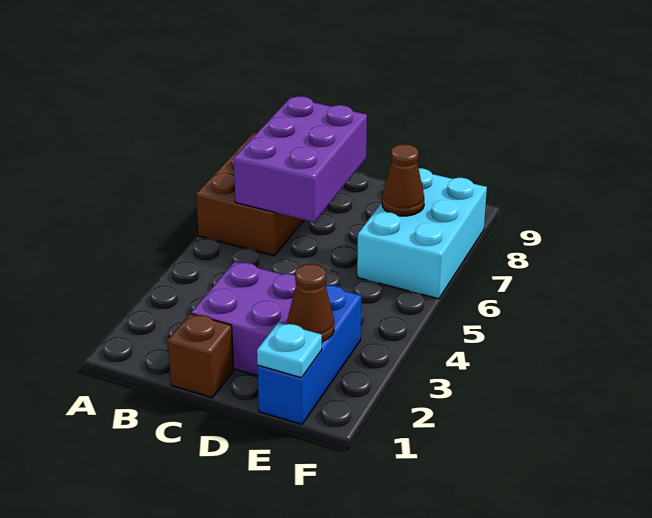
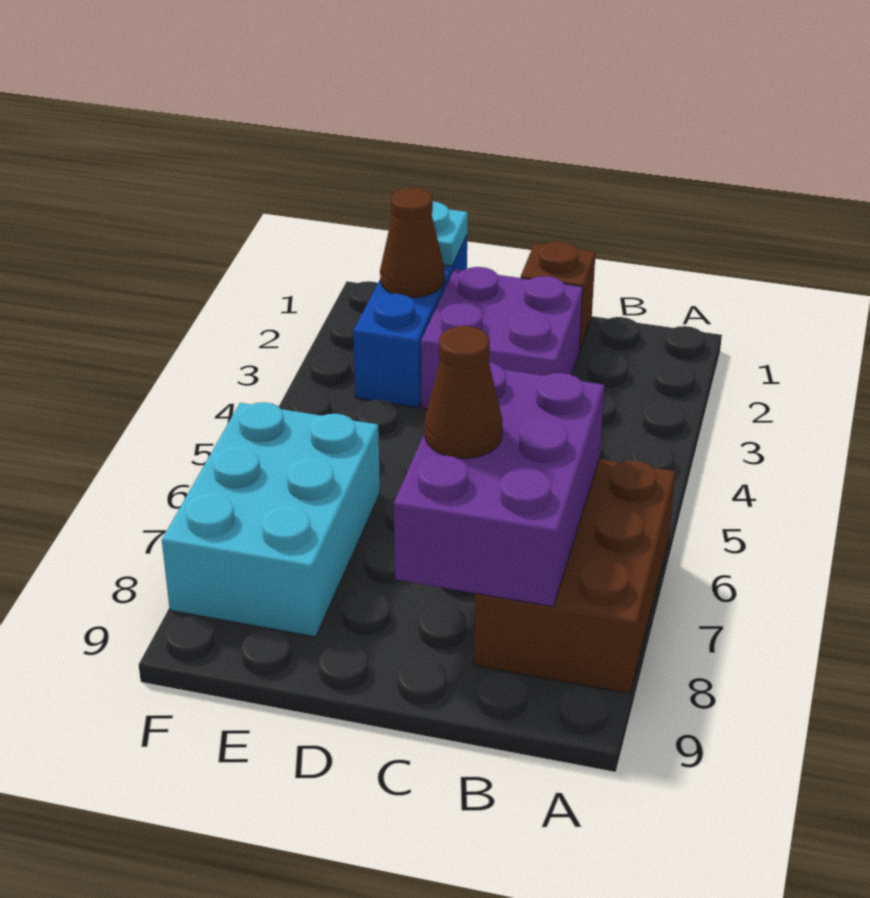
brown 1x1 cone [382,144,424,216] -> brown 1x1 cone moved to [425,326,503,459]

